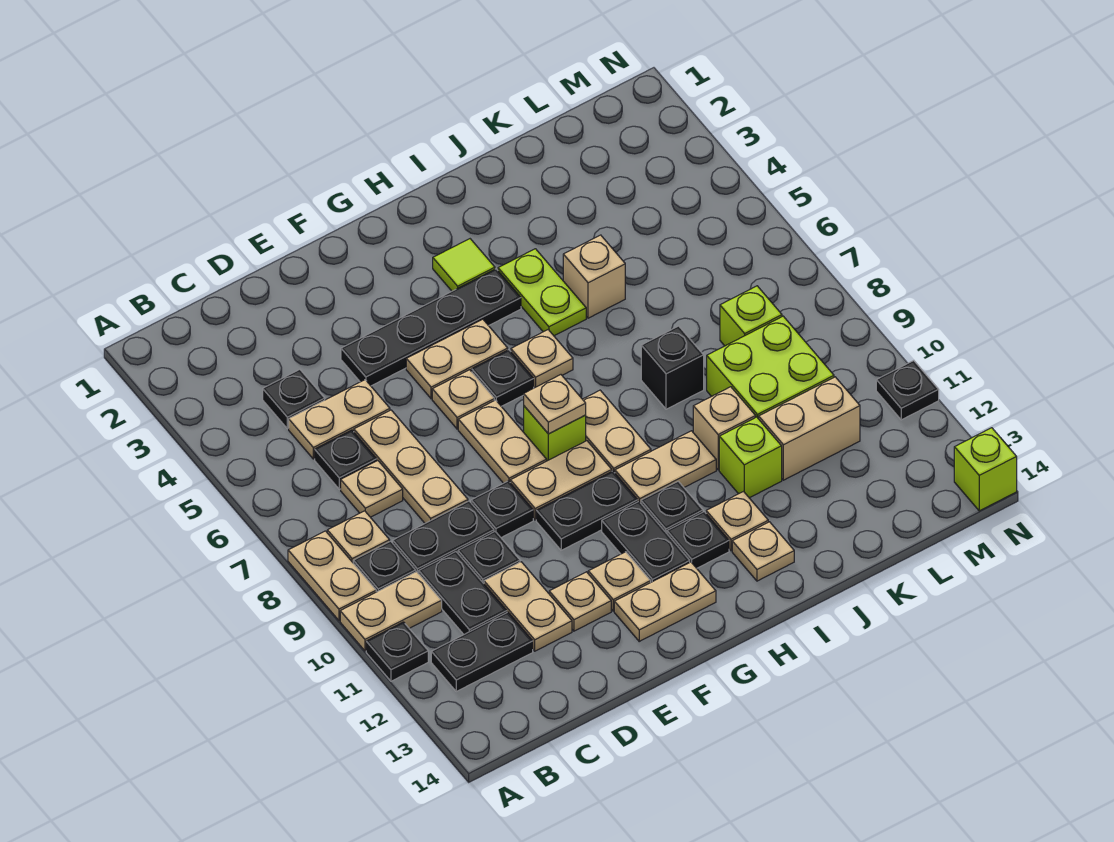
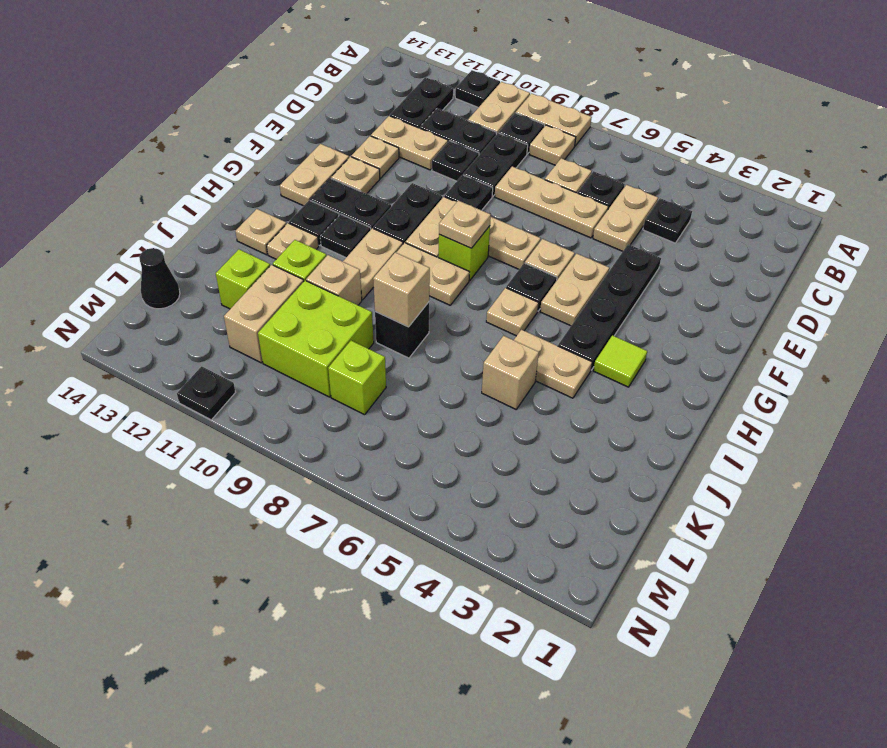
lime 1x2 plate [498,249,586,336] -> tan 1x2 plate [514,330,592,398]
none -> tan 1x1 brick [373,252,430,327]
none -> black 1x1 cone [139,248,180,309]
lime 1x1 brick [954,428,1017,511] -> lime 1x1 brick moved to [216,249,270,309]

